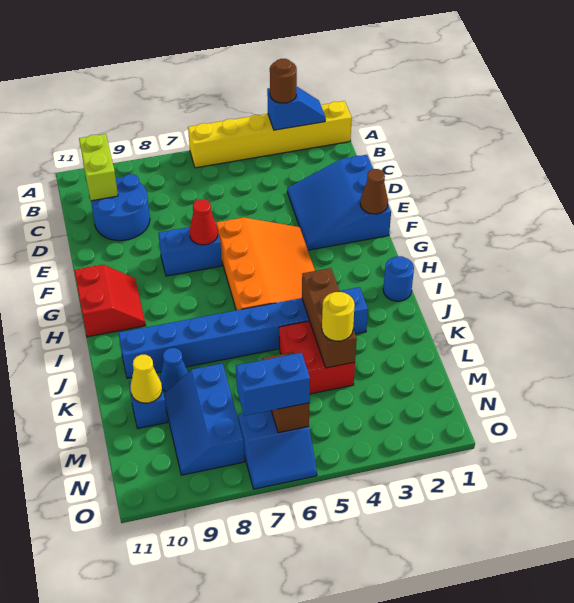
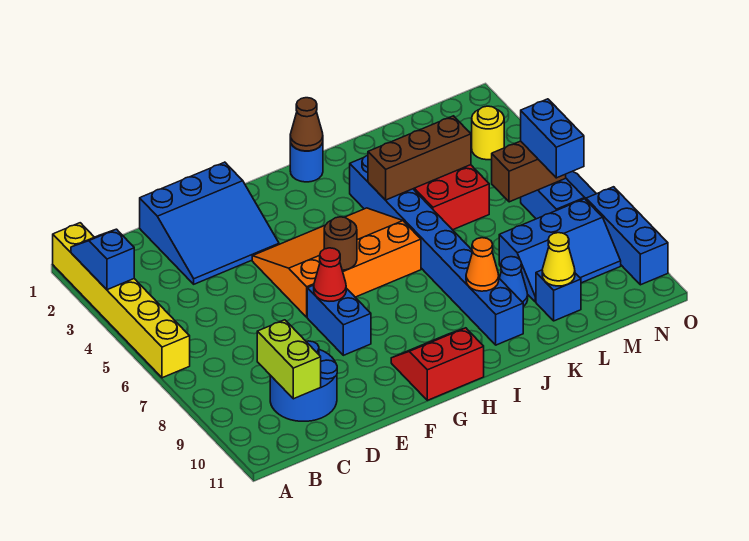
brown 1x1 round brick [270,59,297,103] -> brown 1x1 round brick moved to [324,217,357,270]
lime 1x2 brick [79,134,118,201] -> lime 1x2 brick turned to [257,320,321,399]
brown 1x1 cone [360,169,388,214] -> brown 1x1 cone moved to [290,98,323,151]
none -> orange 1x1 cone [466,238,499,291]
yellow 1x1 round brick [322,292,355,341] -> yellow 1x1 round brick moved to [472,106,504,160]
none -> blue 1x3 brick [586,187,668,285]

